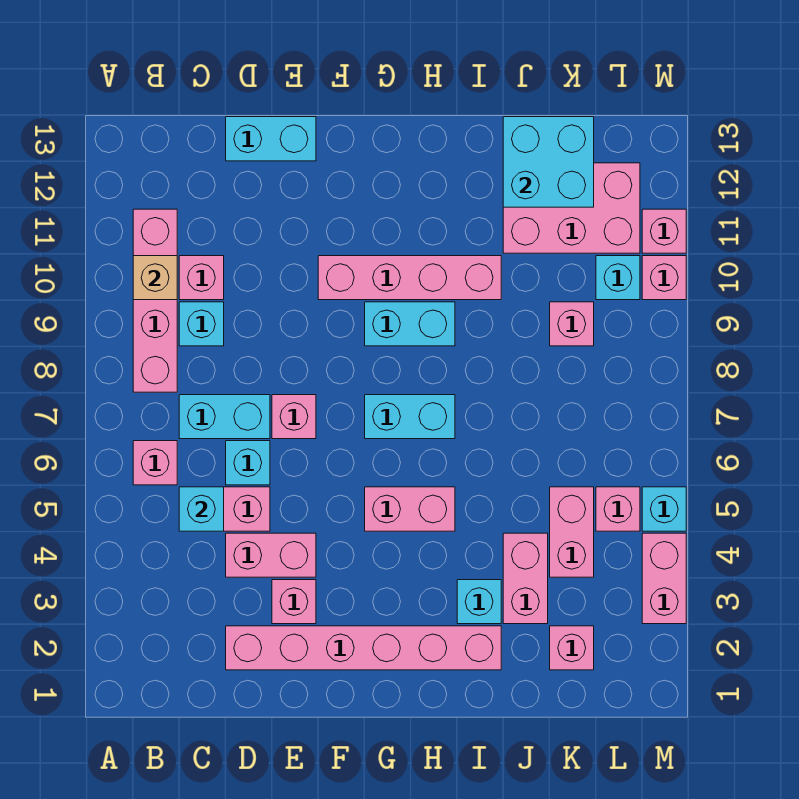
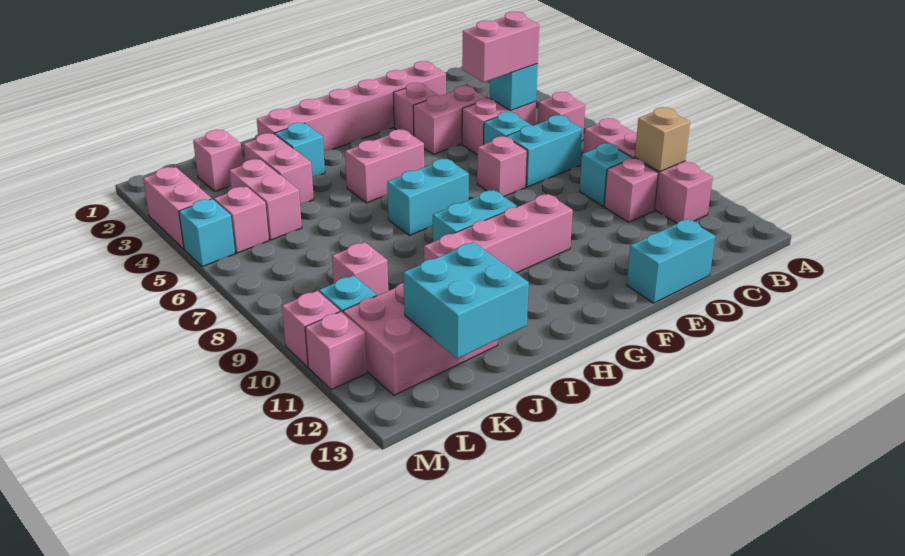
none -> pink 1x2 brick [462,12,539,82]

